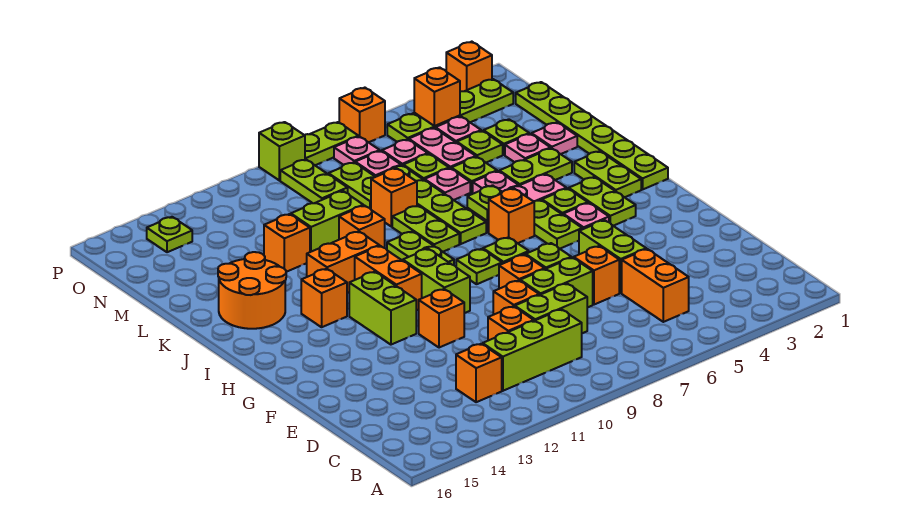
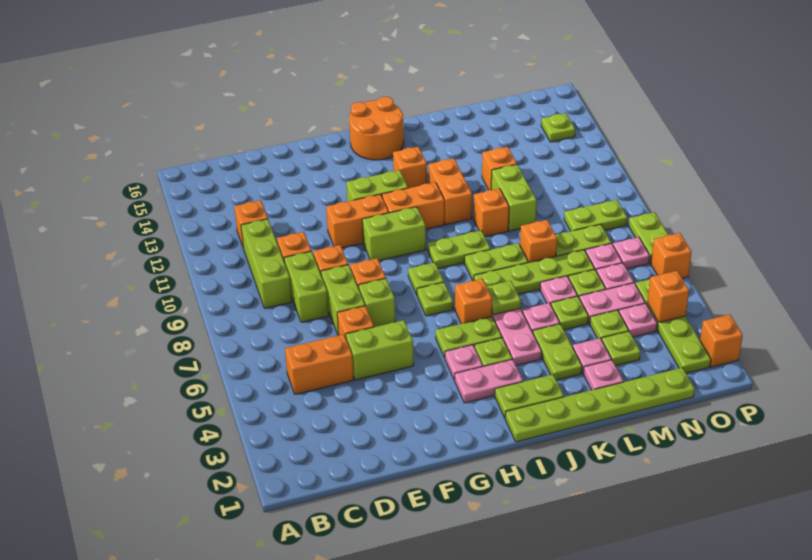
orange 1x1 brick [419,289,464,348] -> orange 1x2 brick [326,194,389,248]
lime 1x2 plate [569,177,636,226] -> pink 1x2 plate [455,359,523,403]
orange 2x2 round brick [218,252,286,329] -> orange 2x2 round brick moved to [349,97,404,160]
lime 1x1 brick [259,122,305,181] -> none

